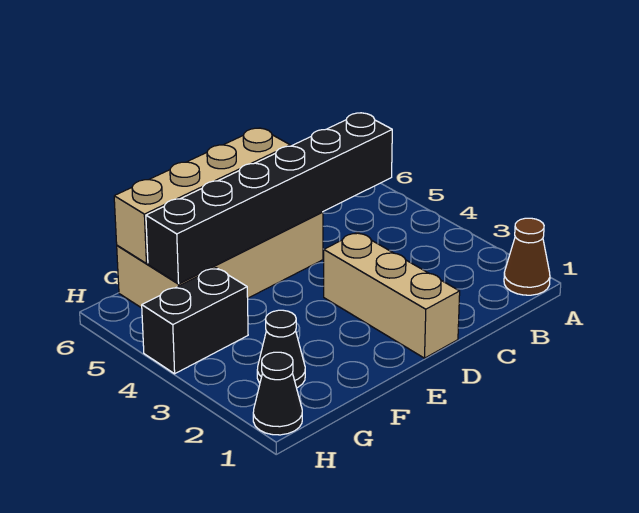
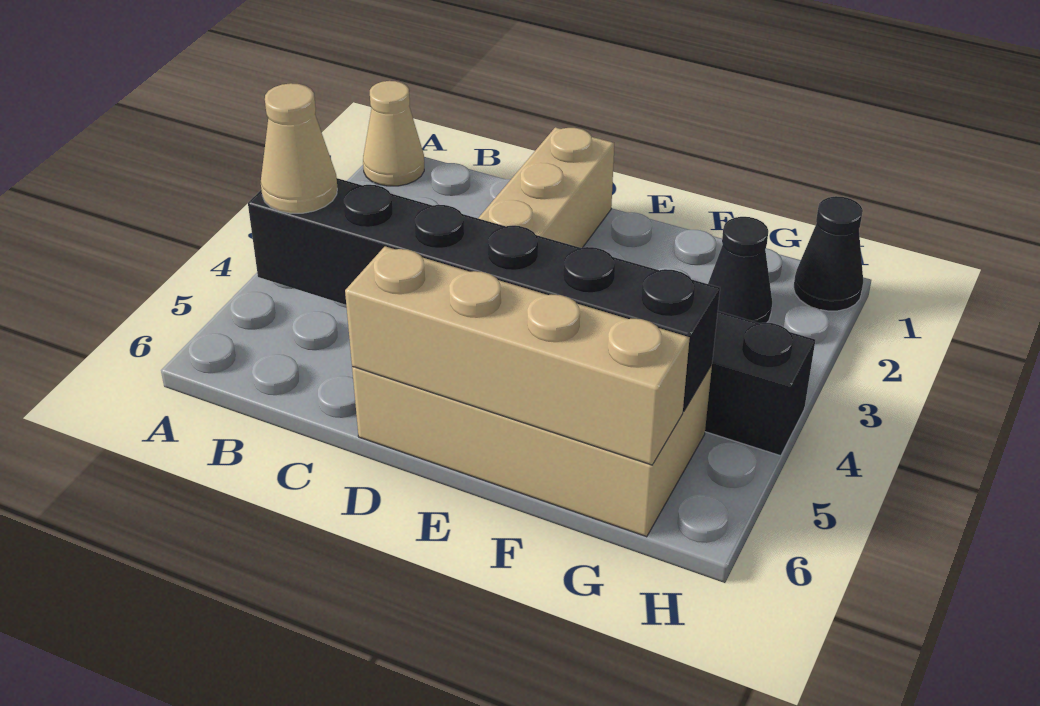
brown 1x1 cone [504,218,550,295] -> tan 1x1 cone [363,81,424,186]
none -> tan 1x1 cone [261,83,337,213]

